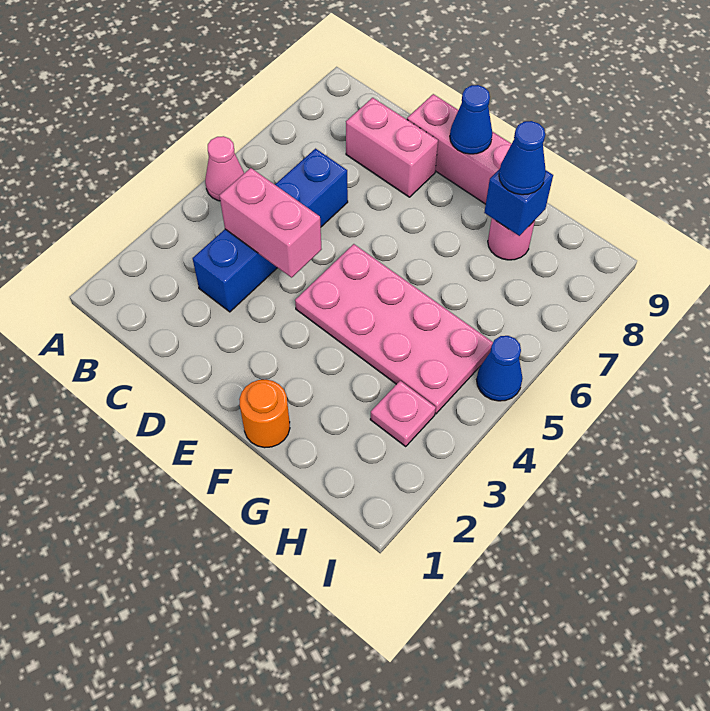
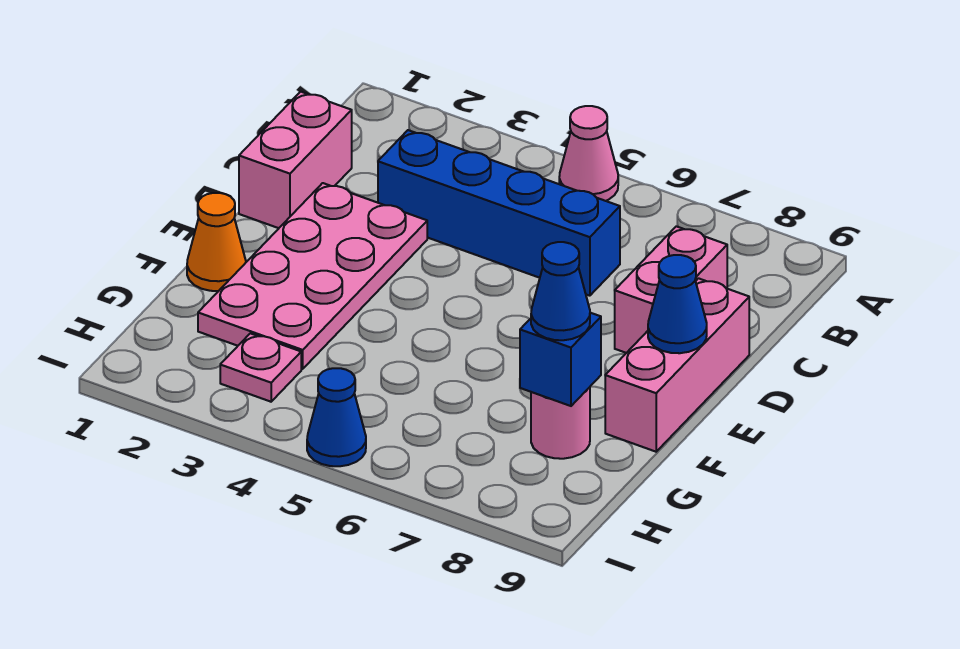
pink 1x2 brick [219,168,322,278] -> pink 1x2 brick moved to [239,92,352,228]
pink 2x4 plate [295,244,493,414] -> pink 2x4 plate moved to [198,183,427,369]
orange 1x1 round brick [239,379,290,448] -> orange 1x1 cone [187,193,246,291]

